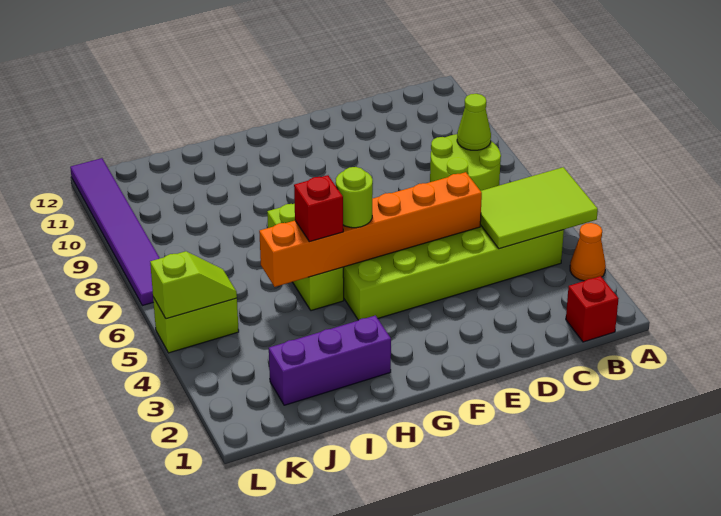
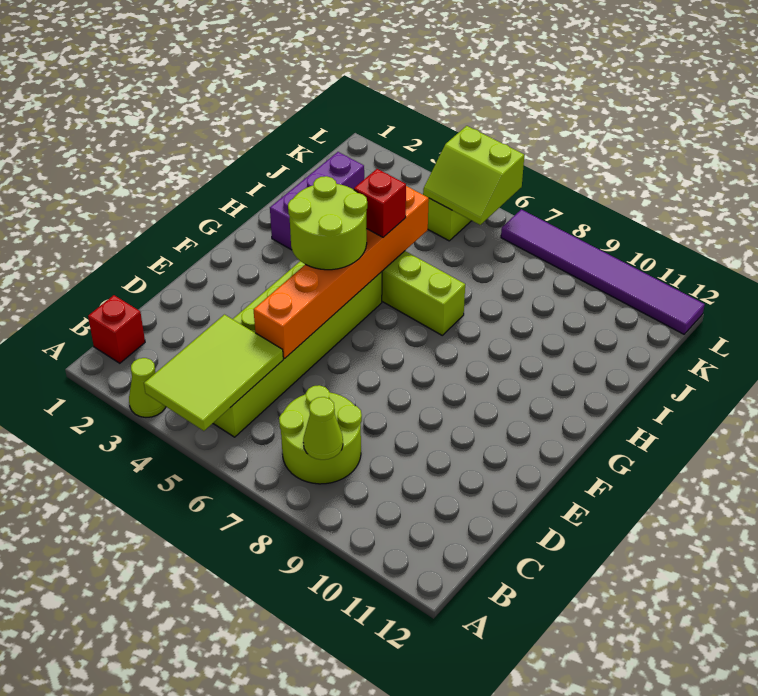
orange 1x1 cone [570,223,606,281] -> lime 1x1 cone [129,358,166,417]
lime 1x1 round brick [336,167,373,228] -> lime 2x2 round brick [288,176,367,270]
lime 1x2 slope [150,251,237,319] -> lime 2x2 slope [423,126,524,225]

